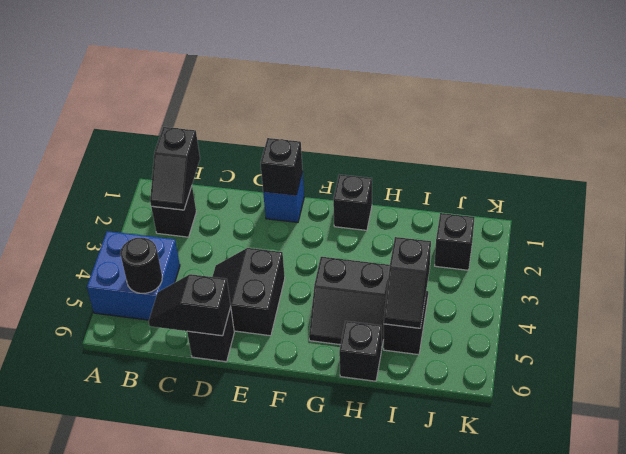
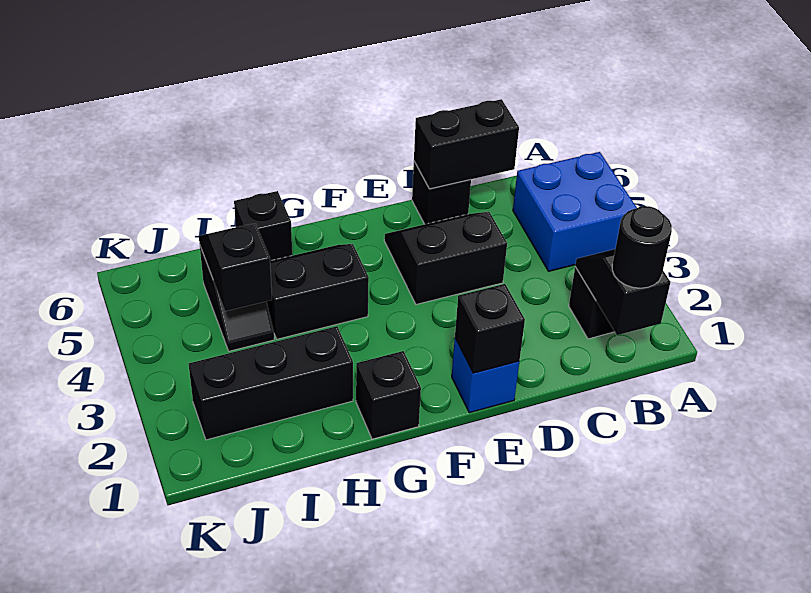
black 1x1 round brick [120,238,162,293] -> black 1x1 round brick moved to [612,206,672,288]
black 1x2 slope [149,274,231,336] -> black 1x2 brick [414,99,519,189]
black 2x2 slope [212,248,285,336] -> black 2x2 slope turned to [384,212,507,304]
black 1x1 brick [435,213,475,270] -> black 1x3 brick [189,326,353,440]

